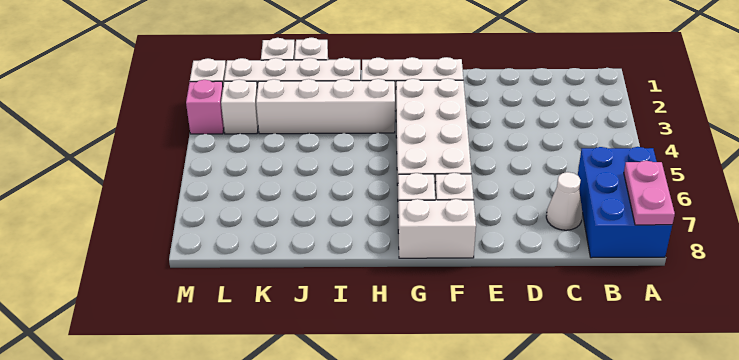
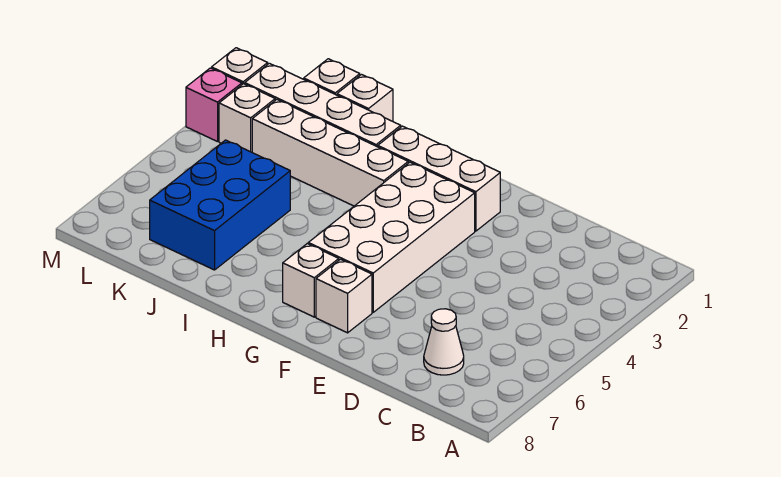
blue 2x3 brick [578,147,672,258] -> blue 2x3 brick moved to [150,140,290,270]
pink 1x2 plate [624,161,675,225] -> none
white 1x2 brick [398,199,476,258] -> none

